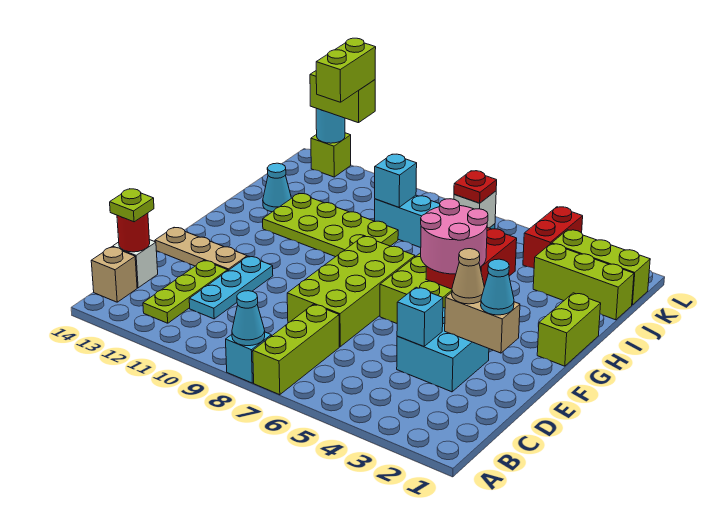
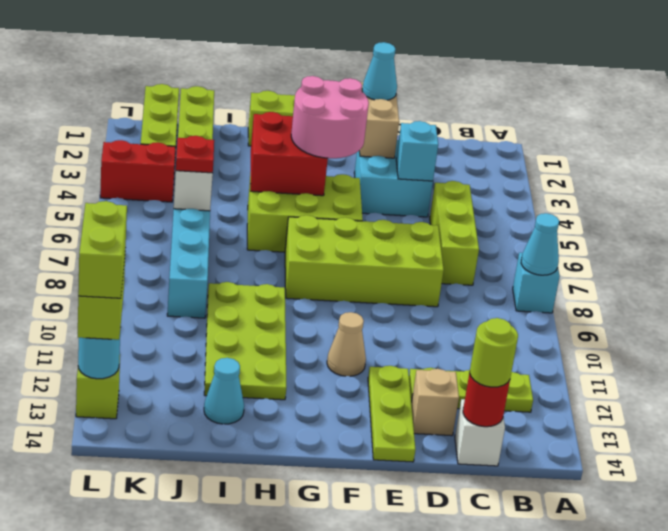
lime 1x3 brick [253,304,339,395] -> lime 1x3 brick turned to [430,181,479,285]
tan 1x1 brick [91,247,137,302] -> tan 1x1 brick moved to [411,369,459,436]
cyan 1x3 plate [189,256,273,319] -> none
lime 1x1 plate [110,189,154,222] -> lime 1x1 round brick [470,318,518,387]
tan 1x1 cone [452,249,484,304] -> tan 1x1 cone moved to [327,312,366,376]
tan 1x3 plate [155,228,247,270] -> lime 1x3 plate [368,366,416,462]
cyan 1x1 brick [375,154,417,207] -> none
lime 1x2 brick [316,38,376,102] -> lime 1x2 brick turned to [78,201,127,298]

